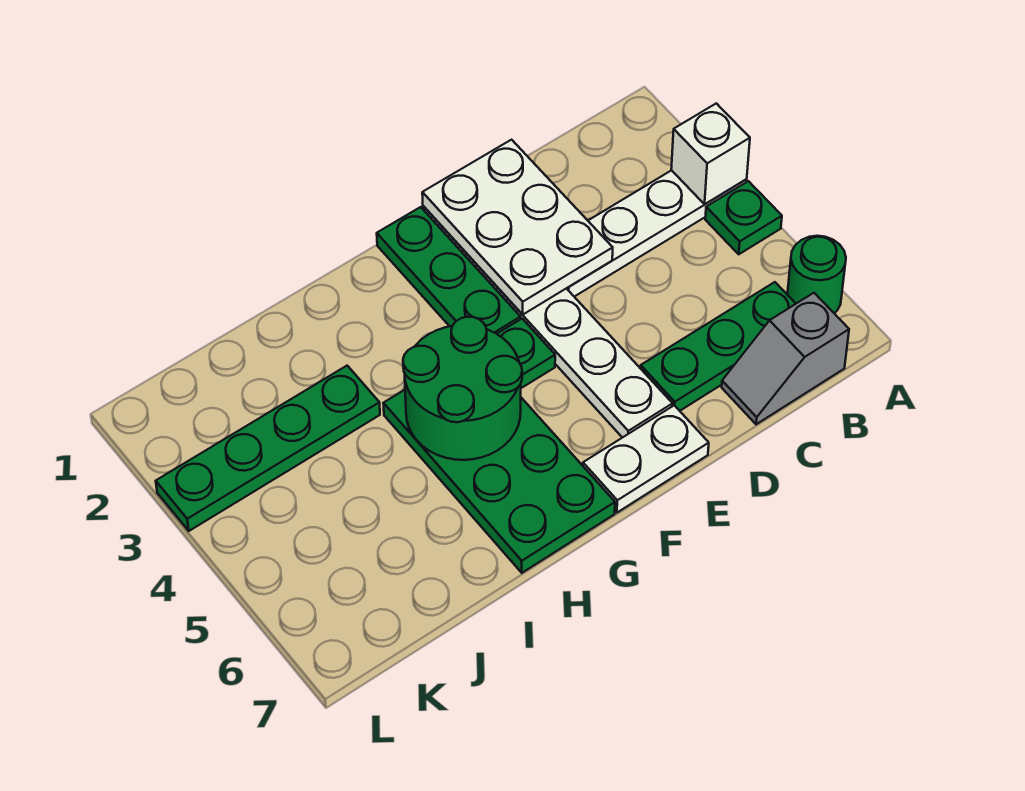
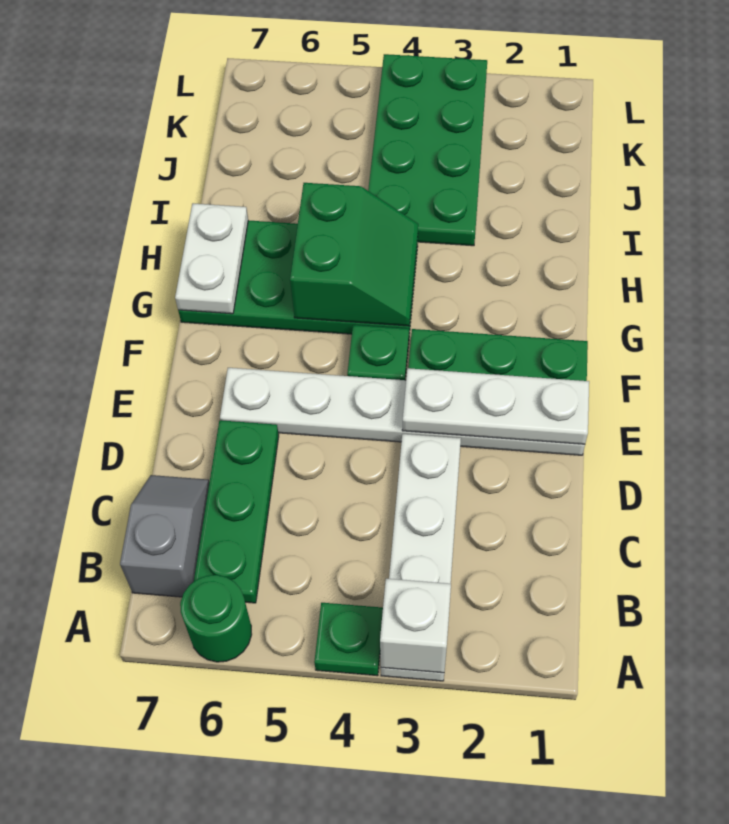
white 2x3 plate [422,140,613,314] -> white 1x3 plate [402,368,589,444]
white 1x2 plate [583,405,709,512] -> white 1x2 plate moved to [175,203,248,314]
green 2x2 round brick [403,317,522,460] -> green 2x2 slope [290,183,418,326]
green 1x4 plate [156,366,380,531] -> green 2x4 plate [368,54,487,246]

